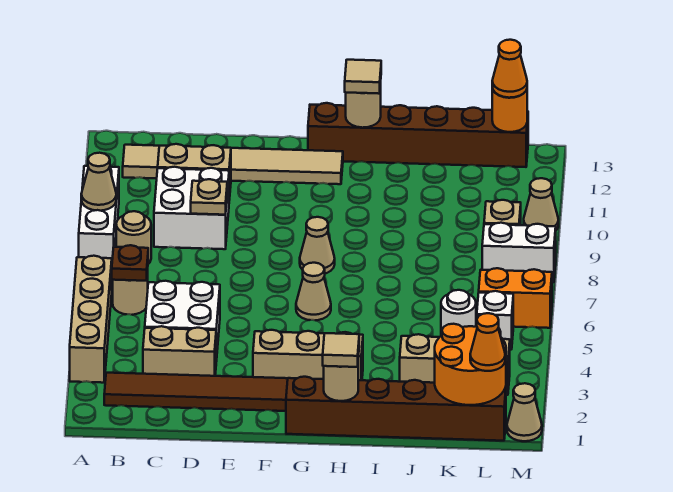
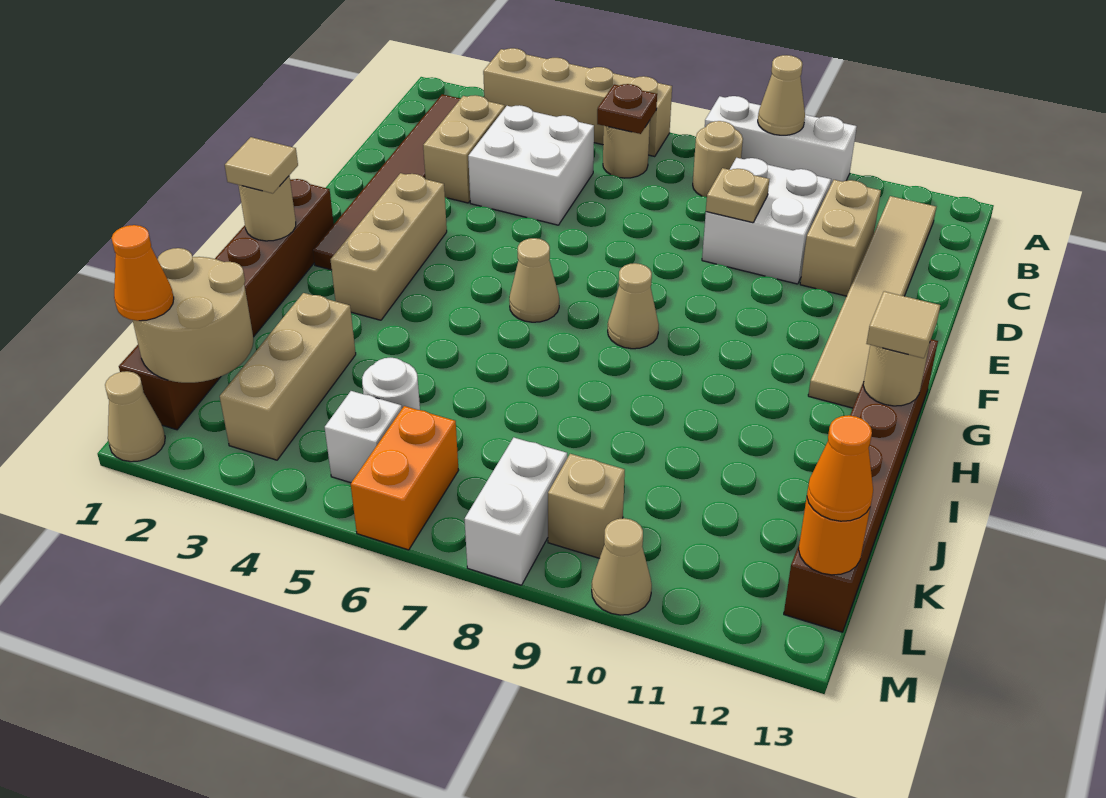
orange 2x2 round brick [435,324,506,405] -> tan 2x2 round brick [133,248,253,383]

